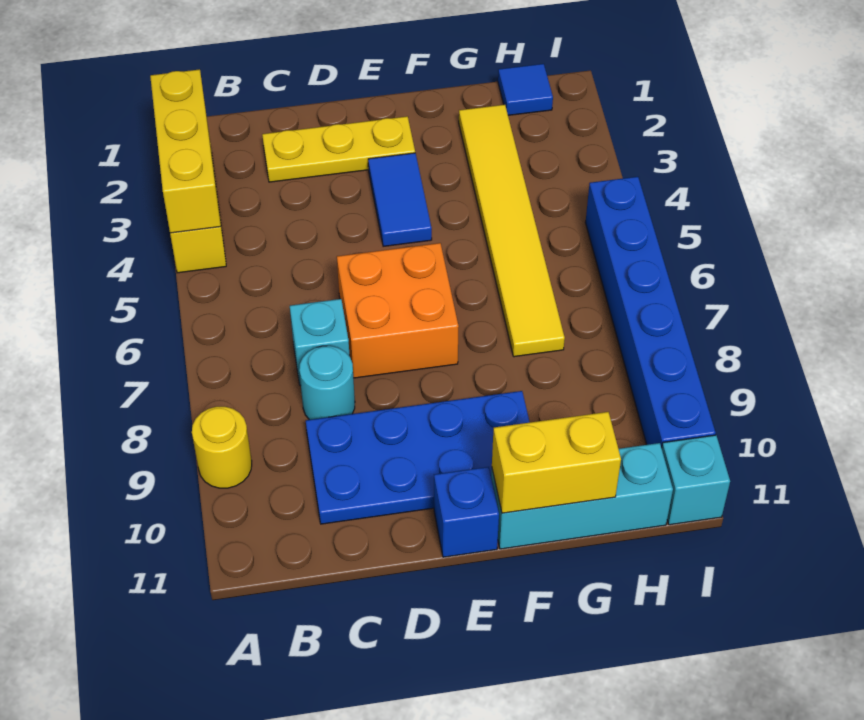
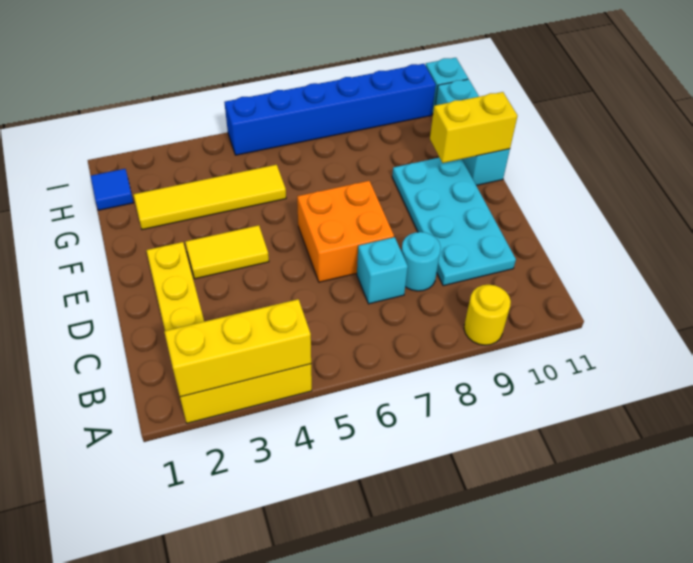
blue 2x4 plate [306,391,530,524] -> cyan 2x4 plate [392,158,516,286]
blue 1x2 tile [368,153,432,247] -> yellow 1x2 tile [185,225,269,279]
blue 1x1 brick [434,467,499,557] -> none
yellow 1x2 brick [492,412,621,513] -> yellow 1x2 brick turned to [430,92,517,163]
yellow 1x6 tile [459,105,565,357] -> yellow 1x4 tile [134,165,286,230]

